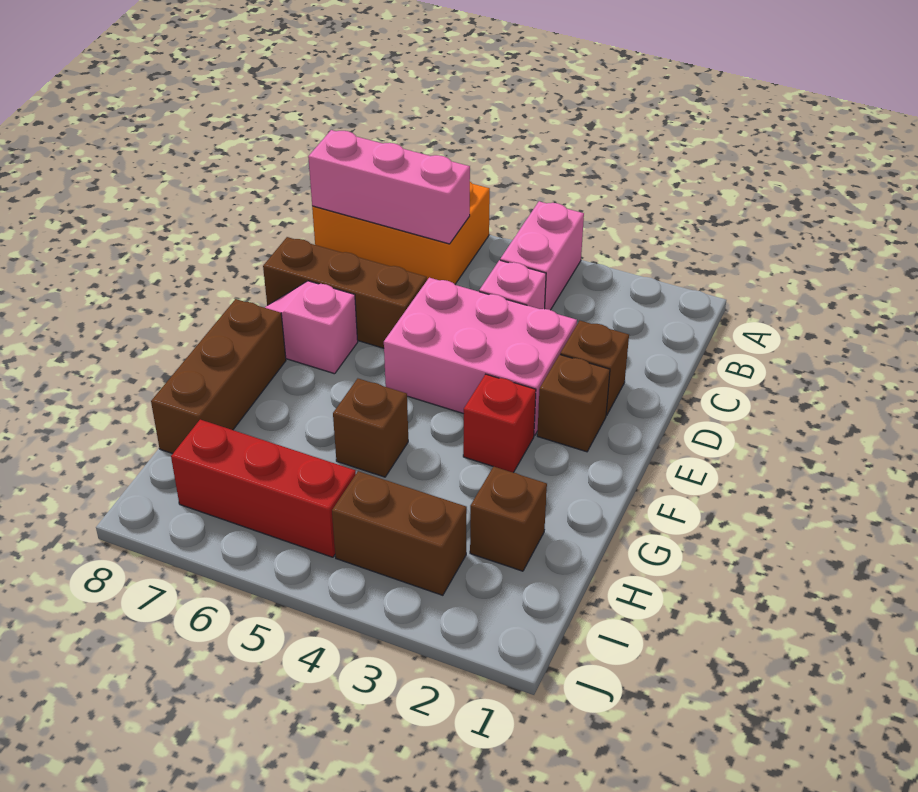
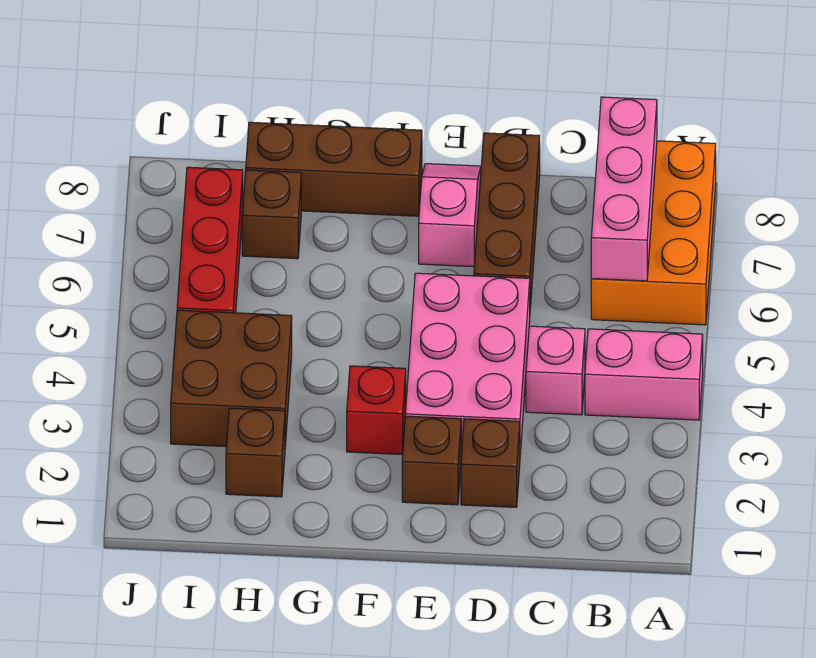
brown 1x1 brick [333,379,408,477] -> brown 1x1 brick moved to [242,170,301,259]
brown 1x2 brick [332,471,467,595] -> brown 2x2 brick [171,310,292,447]

